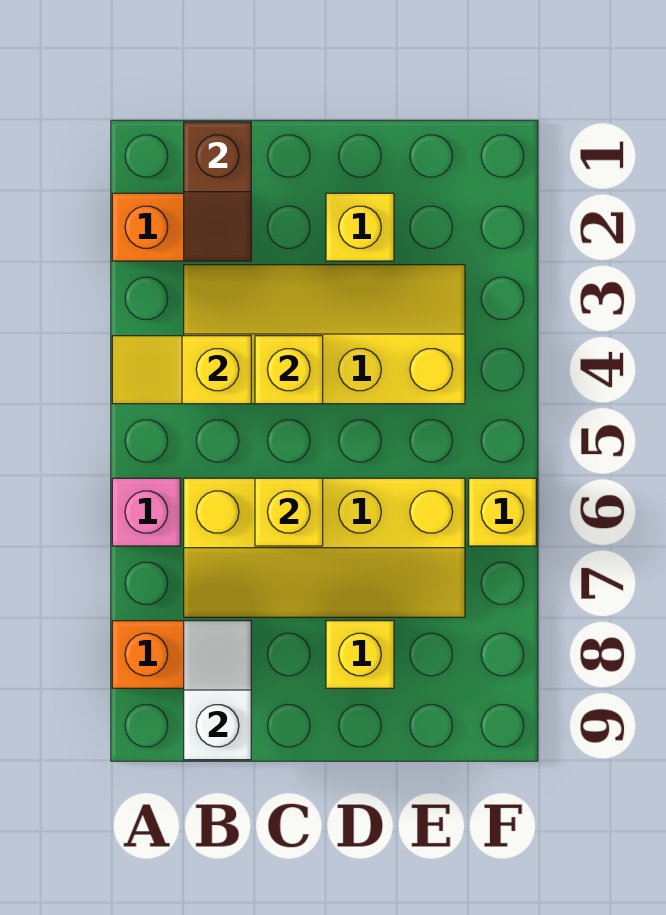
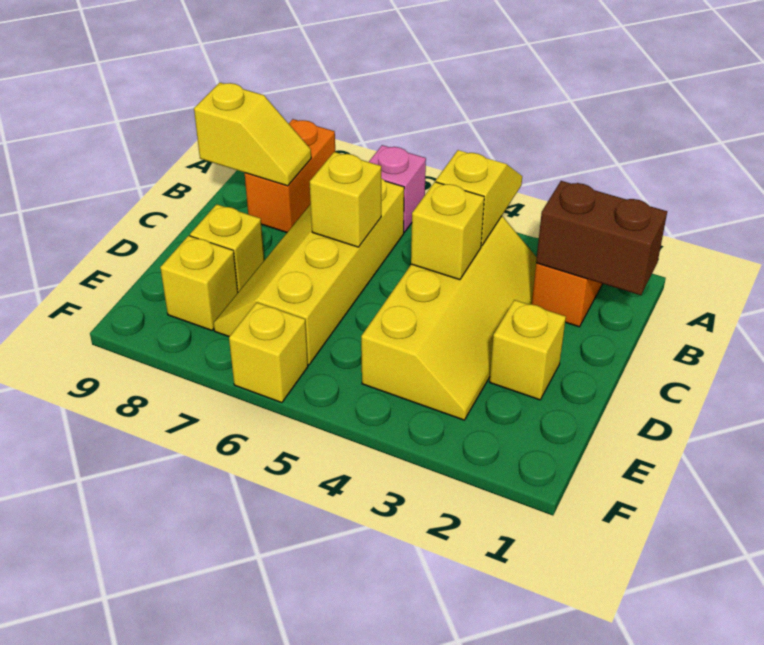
brown 1x2 slope [184,122,251,261] -> brown 1x2 brick [536,181,667,295]
white 1x2 slope [184,621,251,760] -> yellow 1x2 slope [194,83,311,186]
none -> yellow 1x1 brick [160,236,238,330]

